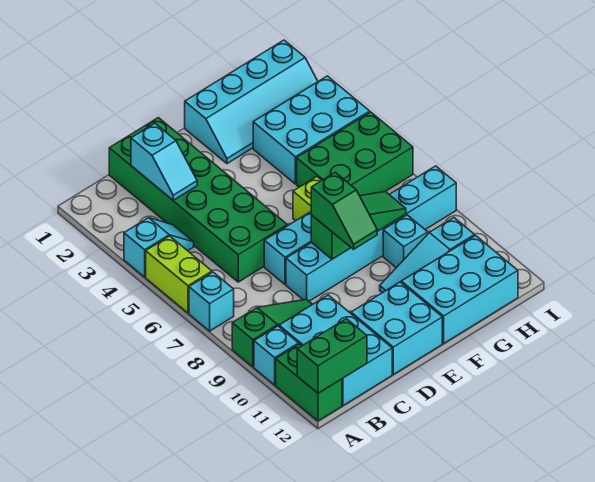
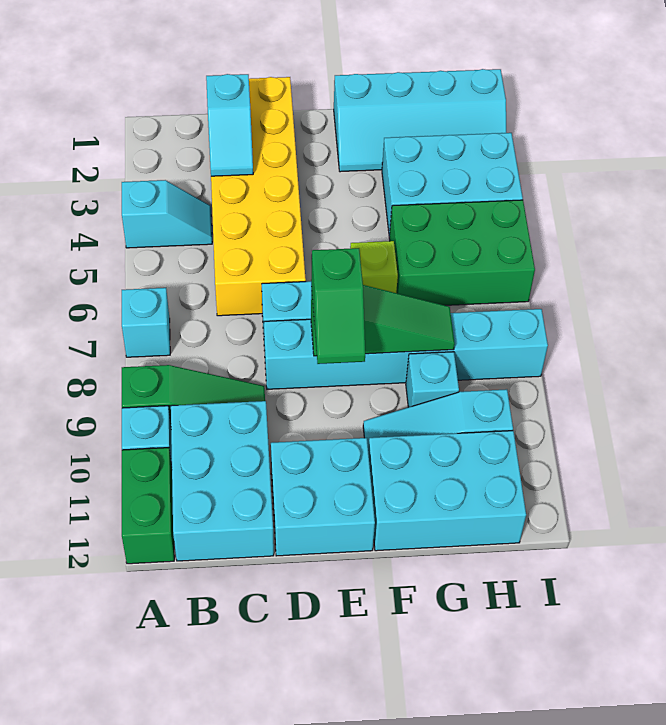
lime 1x2 brick [146,236,212,313] -> none
green 1x2 brick [297,319,367,393] -> none
green 2x6 brick [109,118,287,282] -> yellow 2x6 brick [211,77,306,316]

